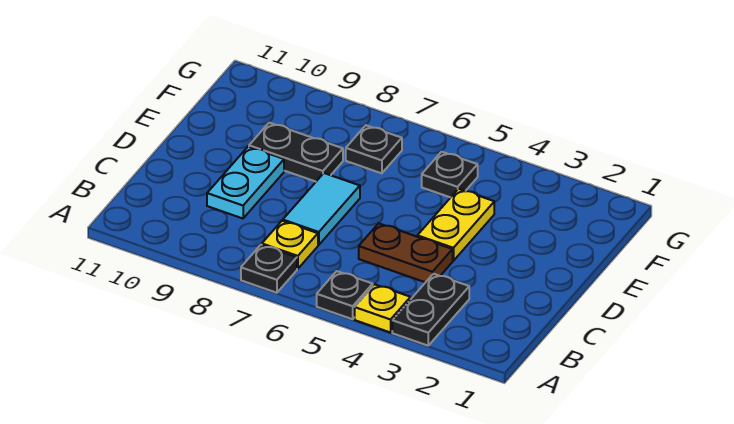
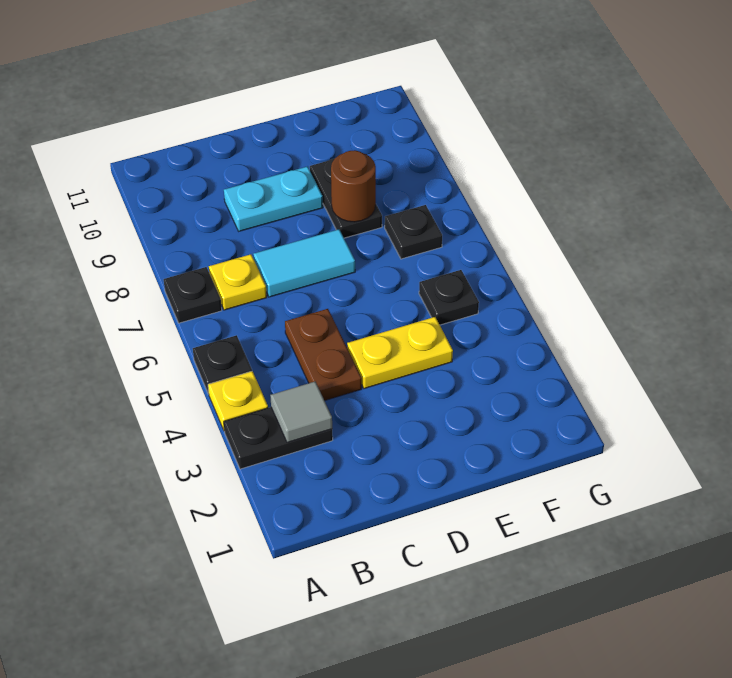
none -> grey 1x1 tile [270,382,332,443]
none -> brown 1x1 round brick [331,150,376,222]

